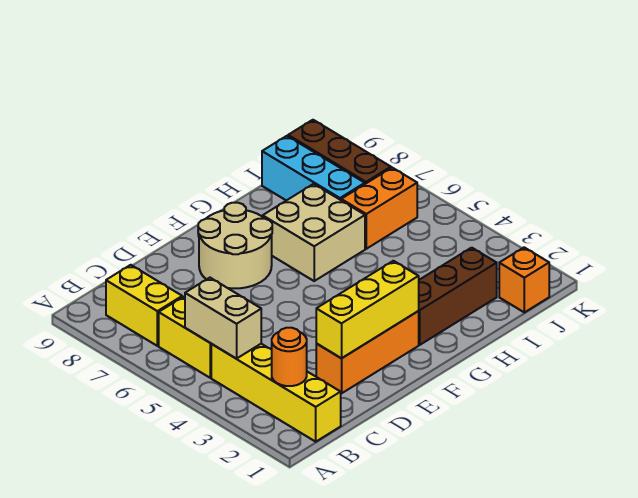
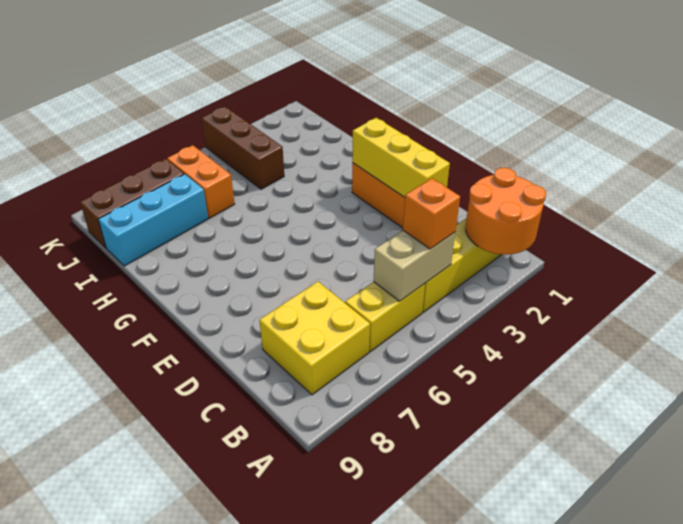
orange 1x1 round brick [272,328,307,386] -> orange 2x2 round brick [466,168,546,255]
yellow 1x2 brick [106,265,182,346] -> yellow 2x2 brick [259,281,370,395]
tan 2x2 round brick [198,203,272,288] -> none
brown 1x3 brick [419,248,497,345] -> brown 1x3 brick moved to [202,107,284,189]
tan 2x2 brick [263,184,365,281] -> none
orange 1x1 brick [499,247,549,312] -> orange 1x1 brick moved to [403,178,460,249]

